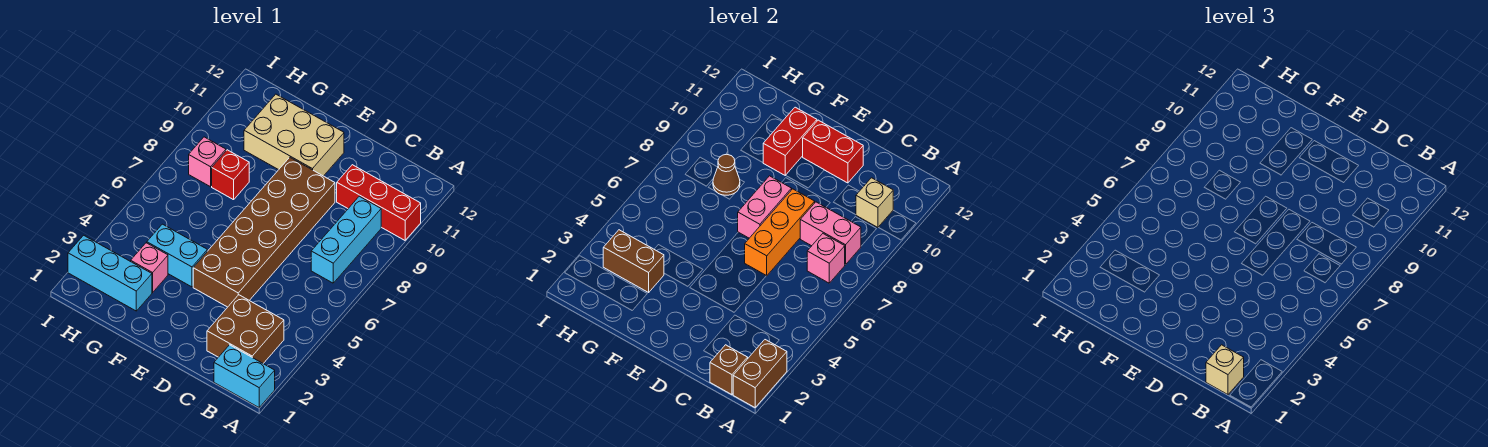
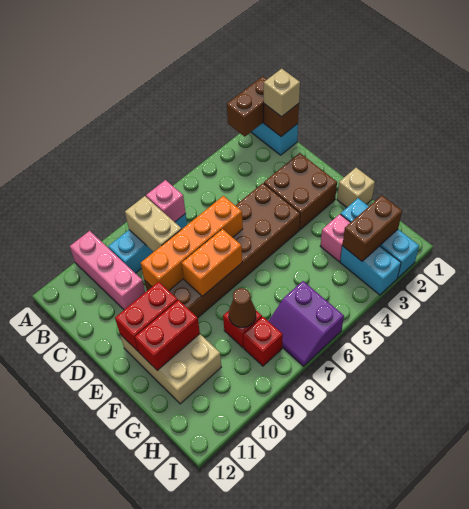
red 1x3 brick [337,165,421,240] -> pink 1x3 brick [70,231,145,310]
brown 2x2 brick [207,295,284,363] -> brown 2x2 brick moved to [264,153,337,229]
pink 1x2 brick [800,202,861,265] -> tan 1x2 brick [125,196,181,252]
tan 1x1 brick [856,178,893,227] -> tan 1x1 brick moved to [337,168,375,207]
orange 1x3 brick [745,189,815,276] -> orange 1x4 brick [141,196,243,291]
red 1x2 brick [803,120,863,183] -> red 1x2 brick turned to [115,282,178,351]
pink 1x2 brick [738,176,792,238] -> orange 1x2 brick [182,229,242,296]
cyan 1x2 brick [147,224,207,287] -> cyan 1x2 brick moved to [340,246,401,295]
brown 1x2 brick [603,230,664,292] -> brown 1x2 brick turned to [342,195,402,261]
none -> purple 2x2 slope [269,281,344,366]
pink 1x1 brick [189,137,226,187] -> red 1x1 brick [243,317,283,366]

